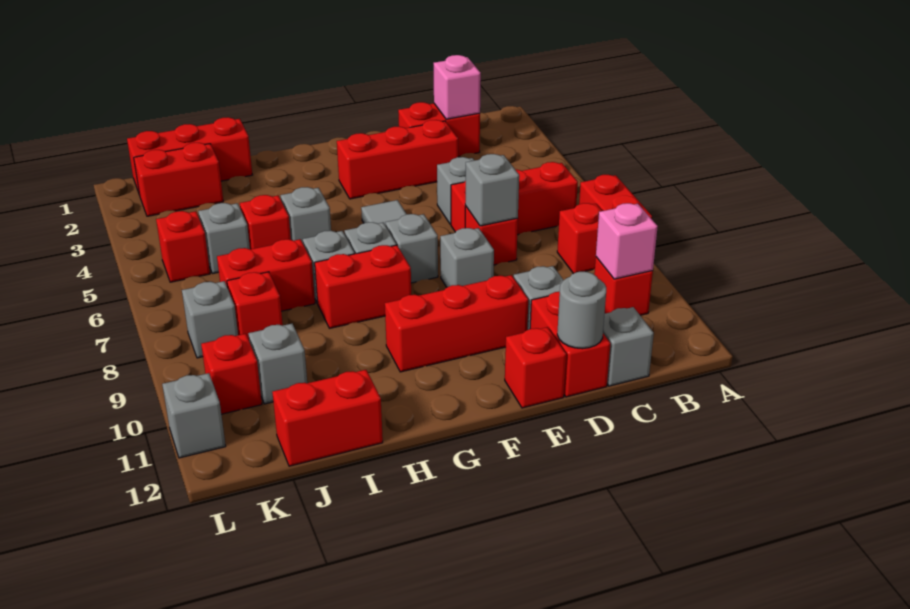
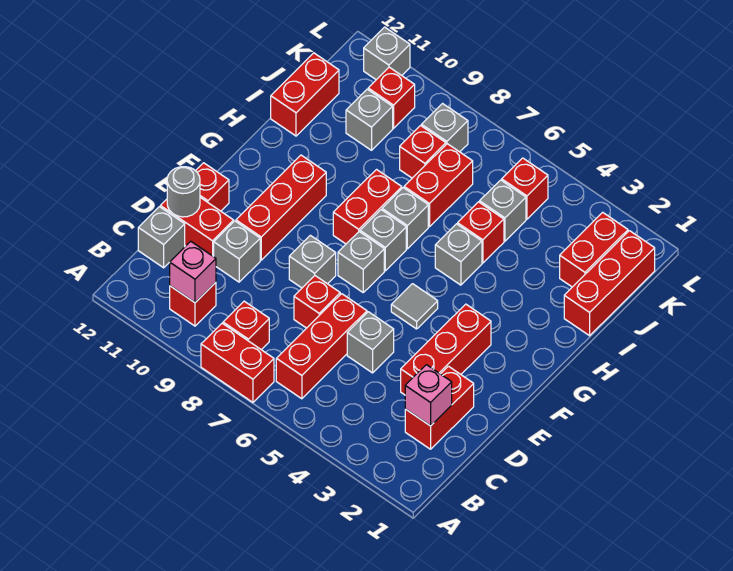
grey 1x1 brick [465,154,519,226] -> none

